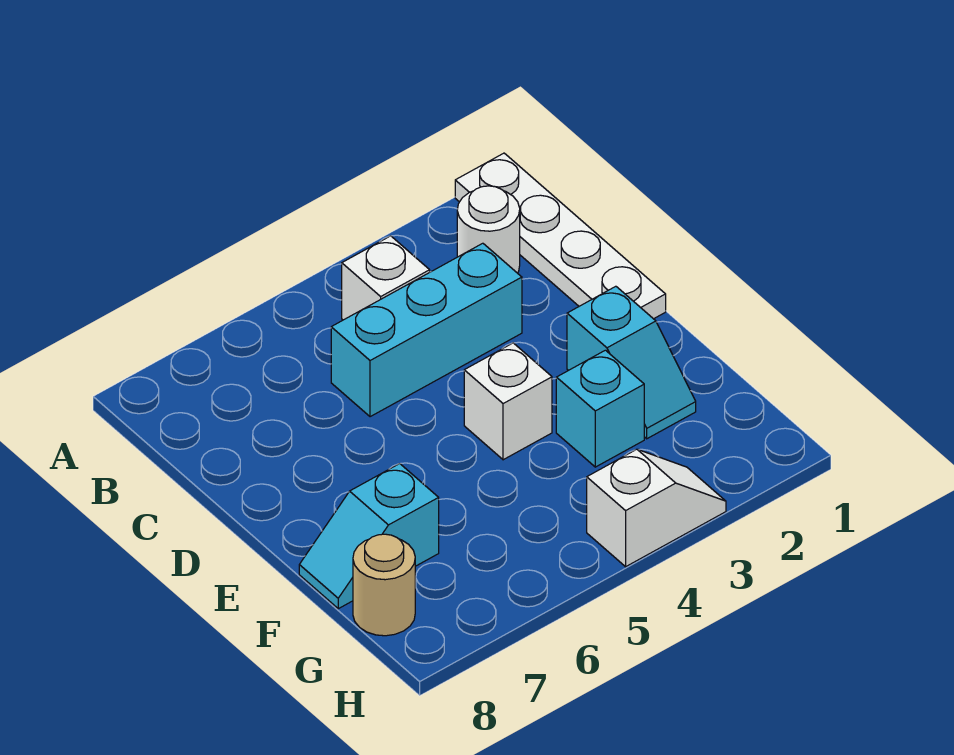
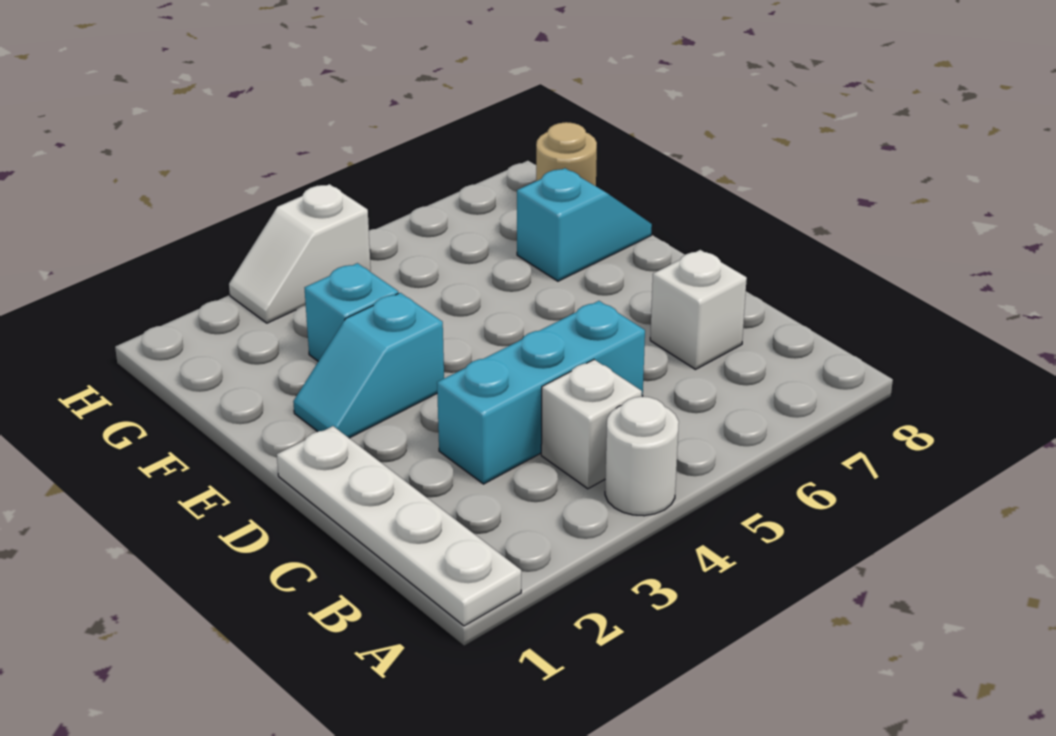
white 1x1 round brick [457,186,520,273] -> white 1x1 round brick moved to [605,397,679,516]
cyan 1x2 slope [567,286,696,439] -> cyan 1x2 slope turned to [293,293,444,438]
white 1x1 brick [464,343,552,460] -> white 1x1 brick moved to [650,250,747,369]

